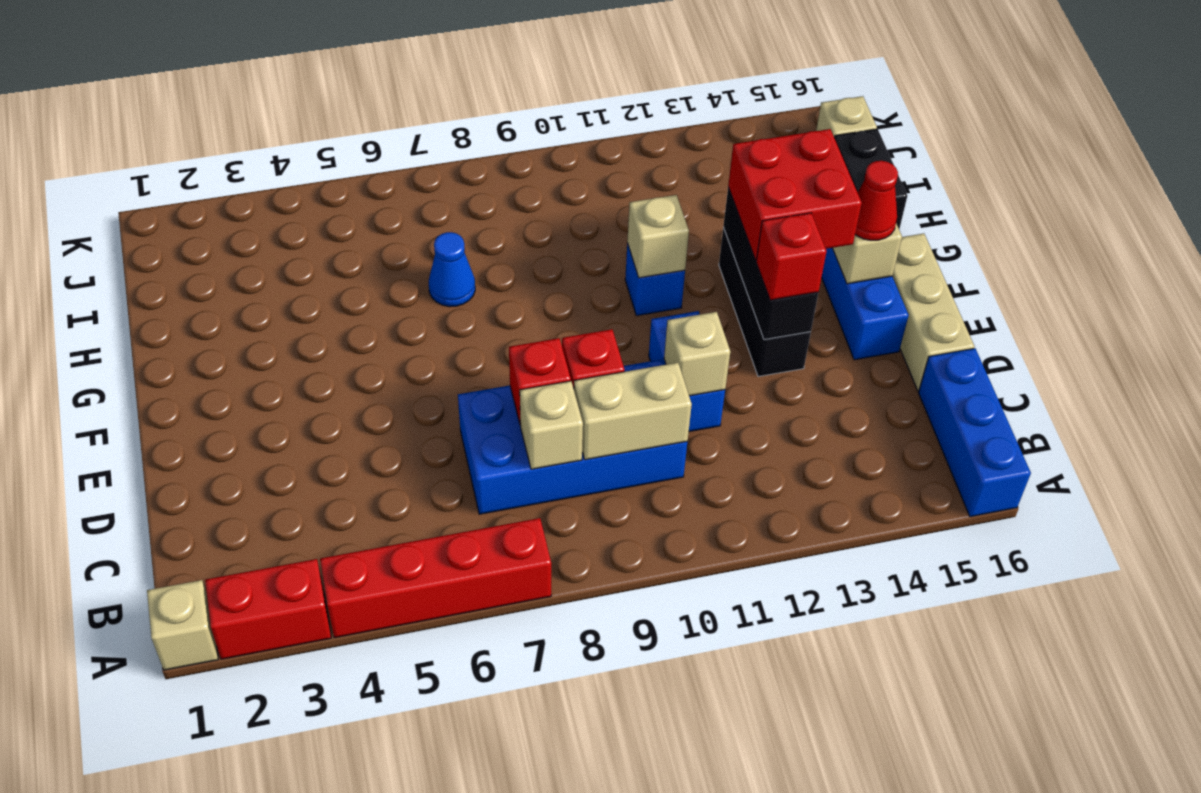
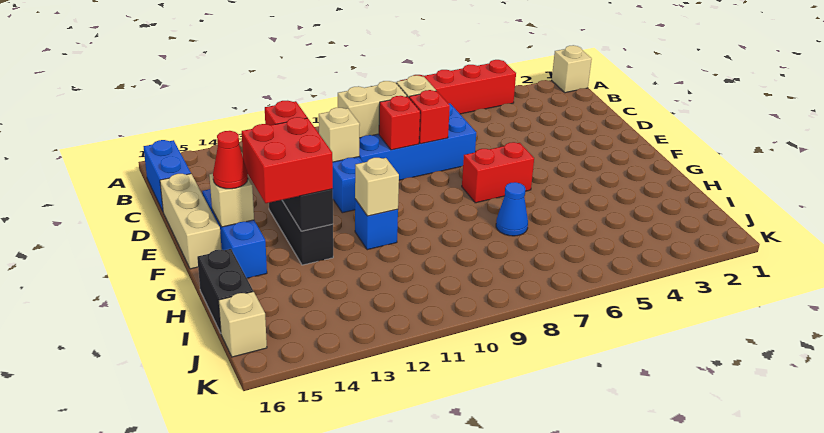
red 1x2 brick [205,559,331,659] -> red 1x2 brick moved to [462,142,534,203]
blue 1x3 brick [918,348,1031,517] -> blue 1x2 brick [144,140,191,211]

